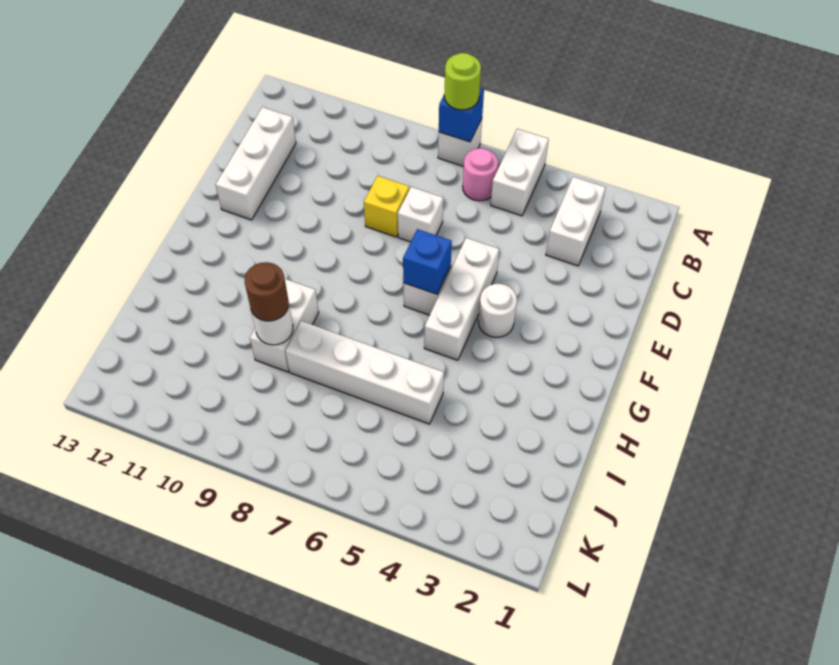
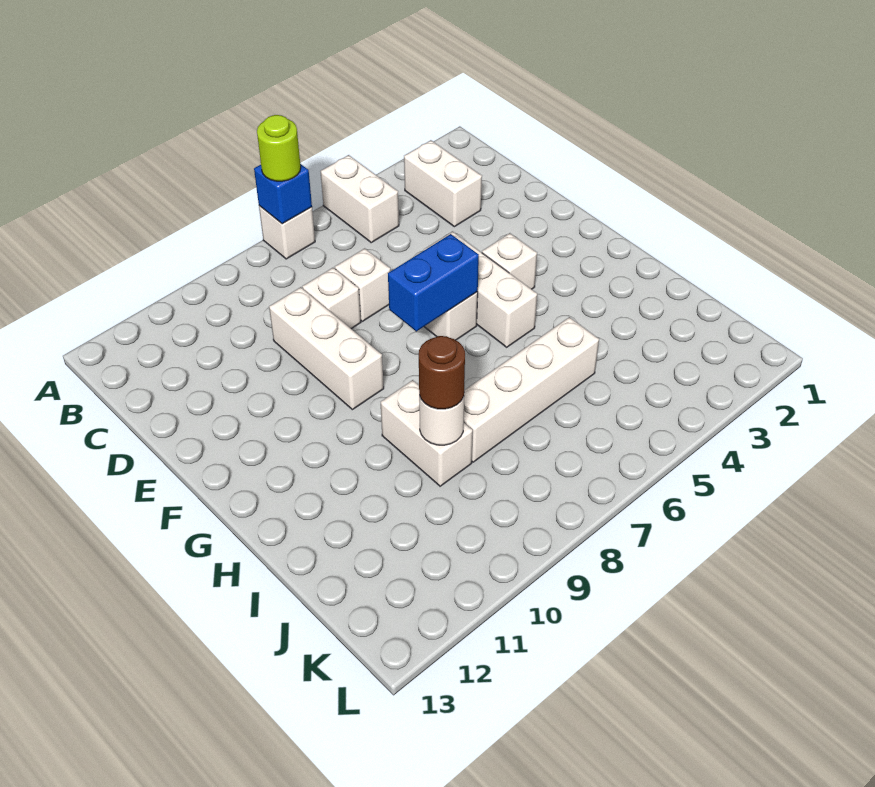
pink 1x1 round brick [463,148,498,201] -> none
white 1x3 brick [216,107,296,220] -> white 1x3 brick moved to [269,287,384,410]
yellow 1x1 brick [364,176,409,237] -> white 1x1 brick [302,268,361,329]
white 1x1 round brick [478,284,517,338] -> white 1x1 brick [482,233,537,289]
blue 1x1 brick [403,229,452,294] -> blue 1x2 brick [388,234,479,331]

